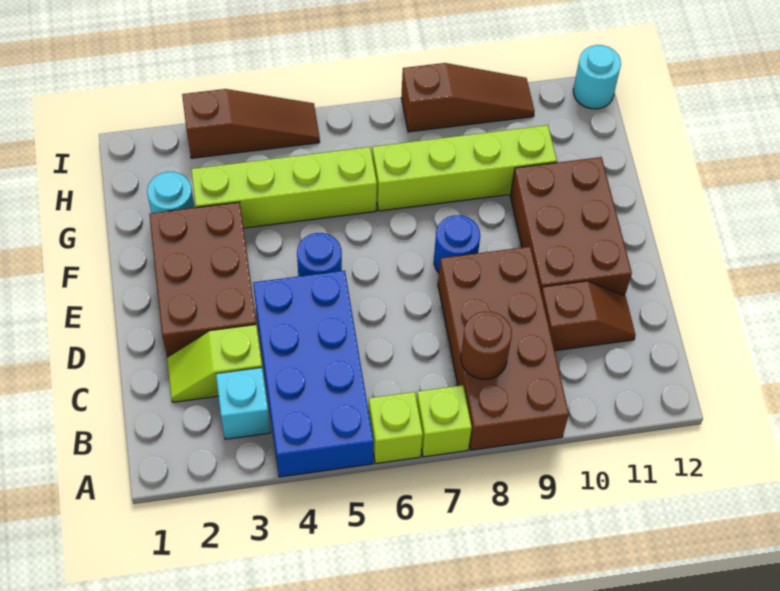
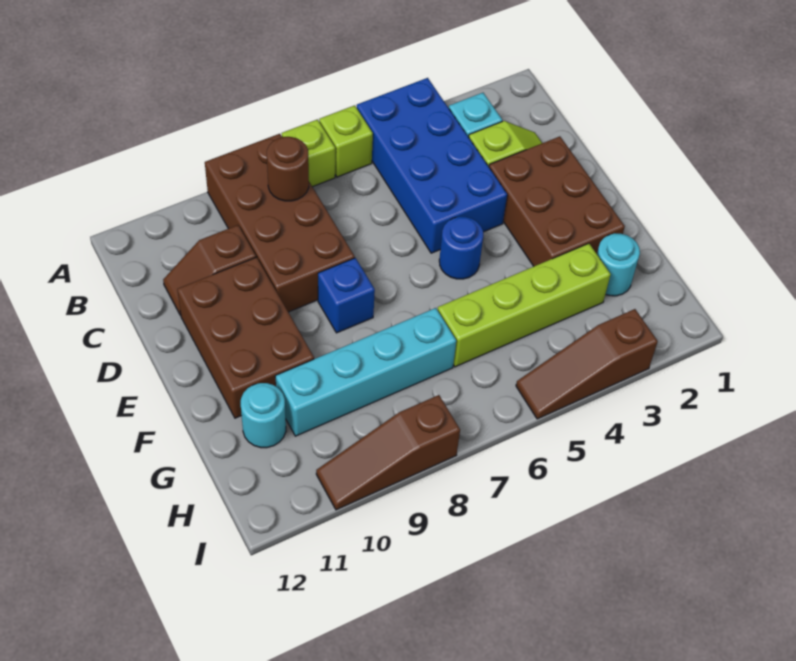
blue 1x1 round brick [434,215,480,273] -> blue 1x1 brick [318,258,375,333]
lime 1x4 brick [372,125,557,211] -> cyan 1x4 brick [275,308,456,436]
cyan 1x1 round brick [573,45,621,109] -> cyan 1x1 round brick moved to [241,383,286,448]

